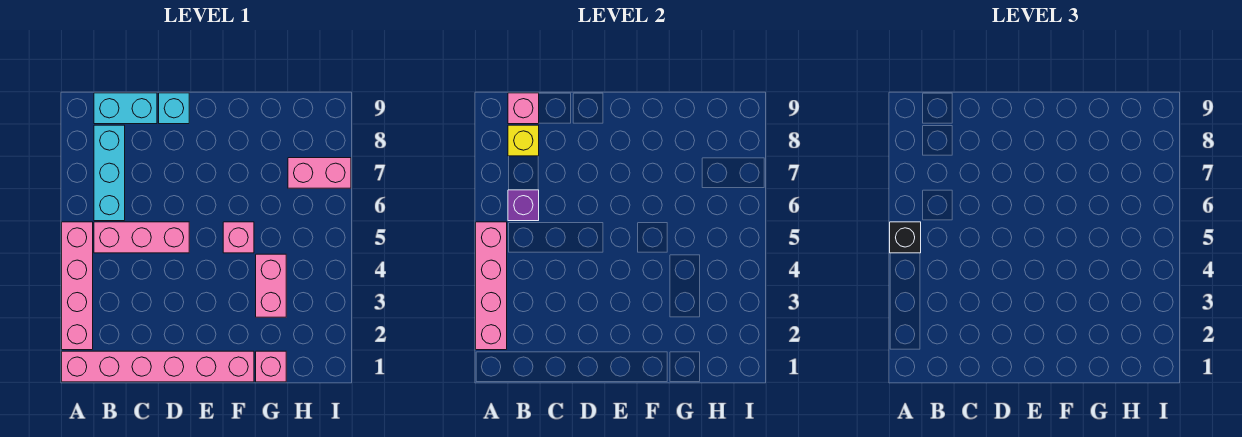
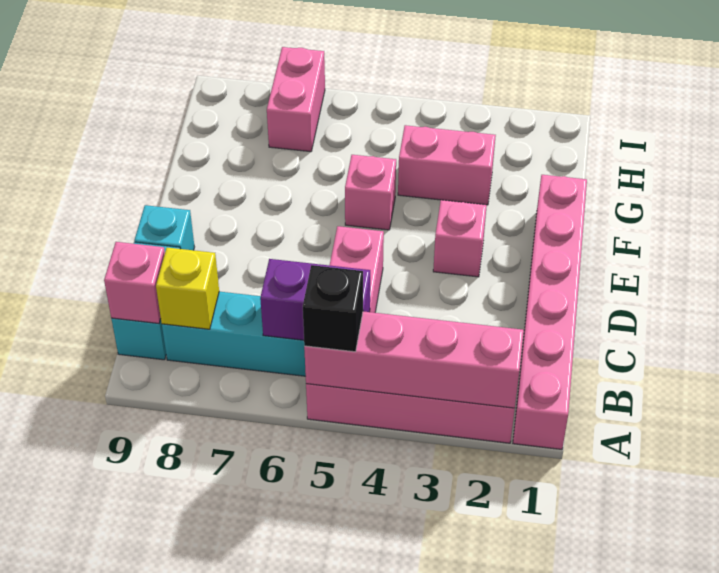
purple 1x1 brick [508,190,539,221] -> purple 1x2 brick [260,259,370,340]
pink 1x1 brick [256,351,286,382] -> pink 1x1 brick moved to [433,200,487,277]

